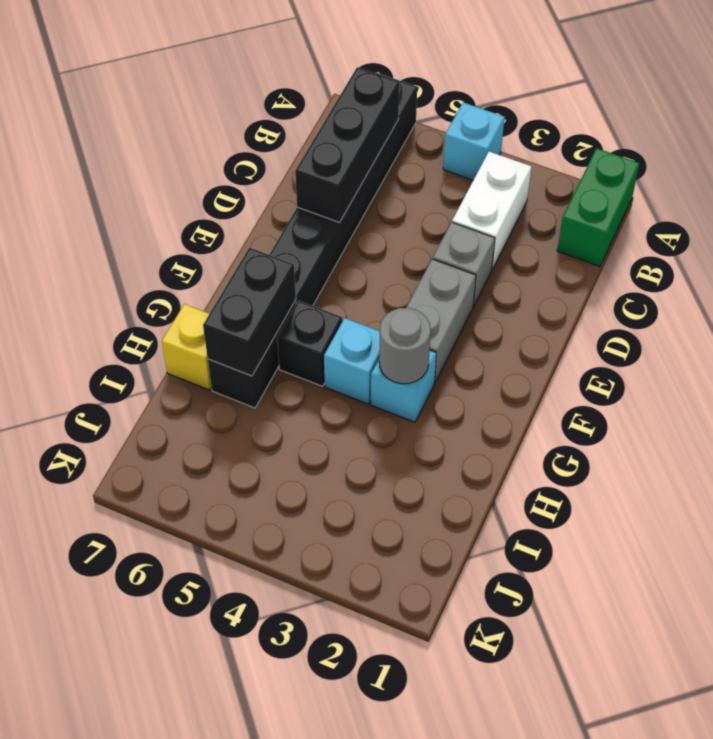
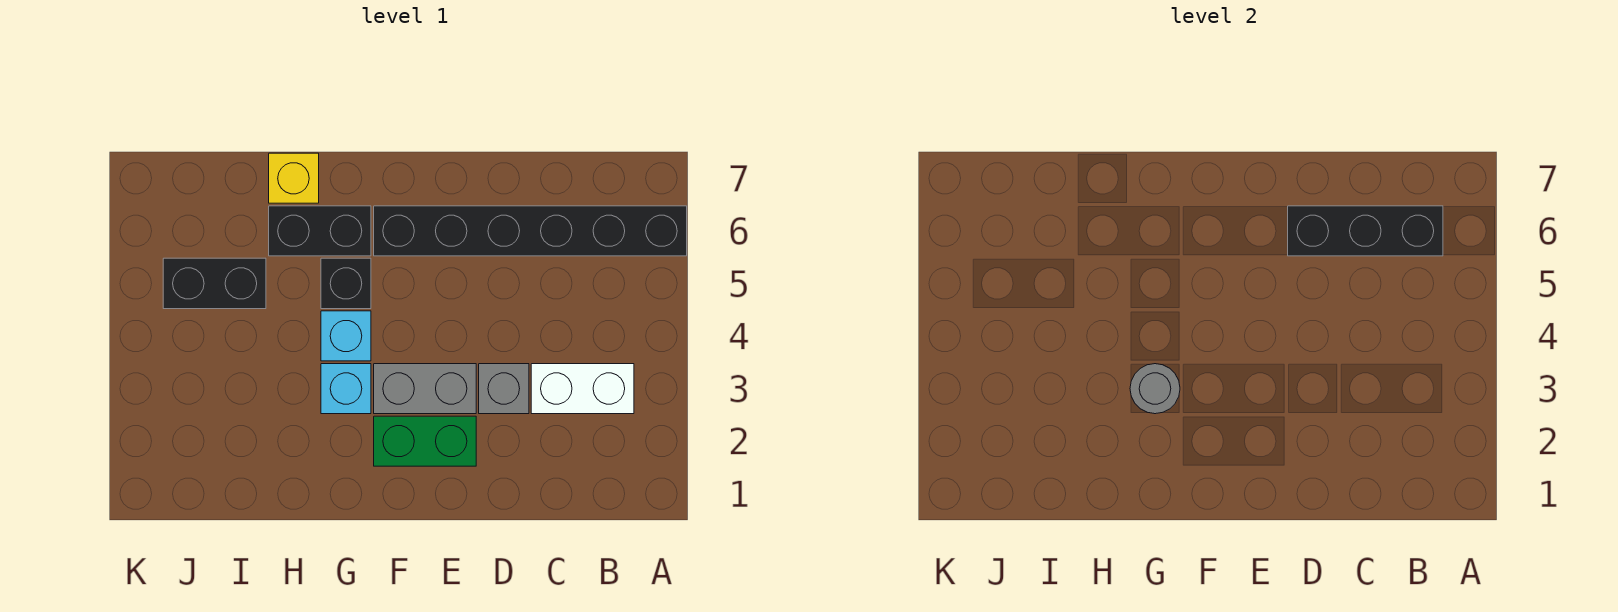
green 1x2 brick [557,148,639,266] -> green 1x2 brick moved to [374,416,476,466]
cyan 1x1 brick [443,102,505,180] -> none
black 1x2 brick [203,248,296,376] -> black 1x2 brick moved to [163,258,266,309]

